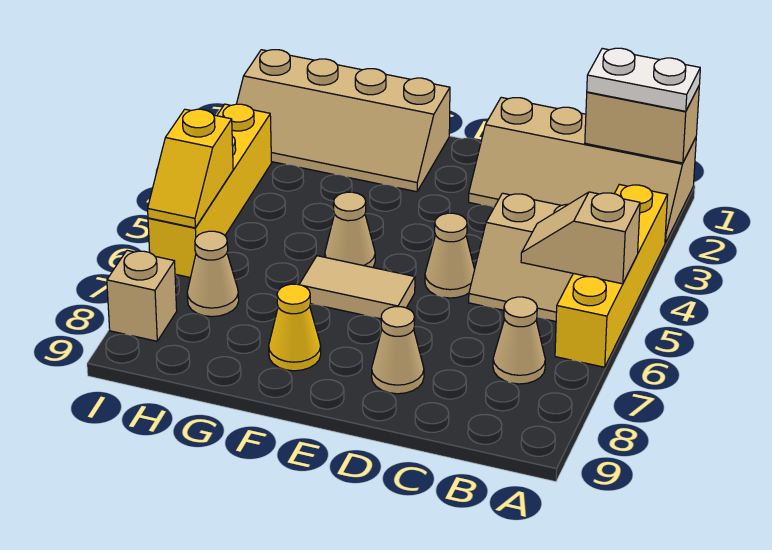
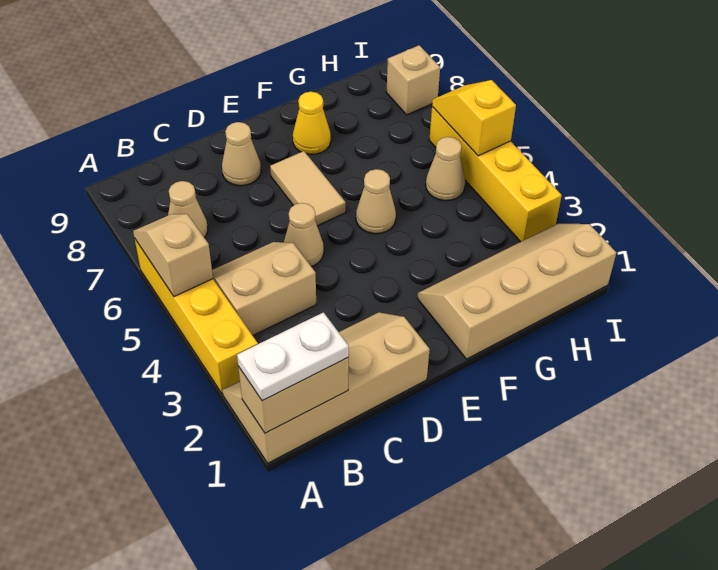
tan 1x2 slope [521,192,640,284] -> tan 1x2 slope turned to [133,214,213,297]
tan 1x2 tile [299,256,415,319] -> tan 1x2 tile turned to [270,151,346,226]
tan 1x1 cone [187,231,239,317] -> tan 1x1 cone moved to [426,137,465,201]

